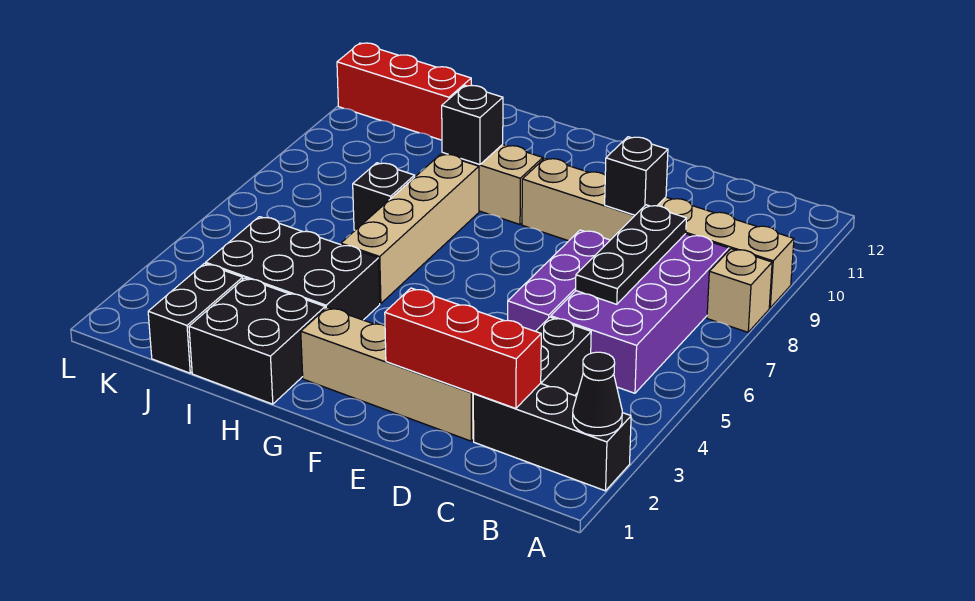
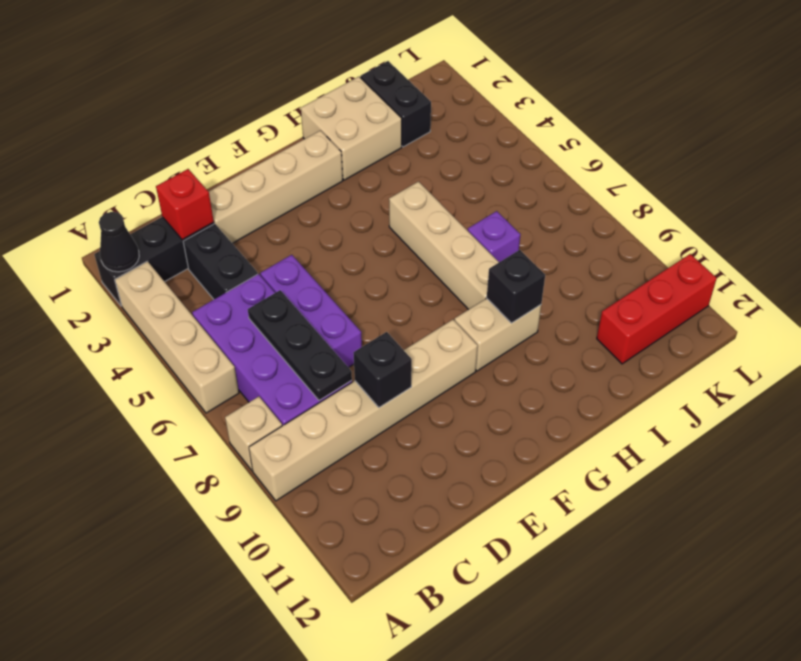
none -> tan 1x4 brick [115,261,239,413]
red 1x3 brick [385,288,541,408] -> red 1x1 brick [156,169,214,240]
black 2x2 brick [189,278,325,404] -> tan 2x2 brick [301,77,402,180]
black 2x3 brick [206,217,380,320] -> none
black 1x1 brick [353,163,415,230] -> purple 1x1 brick [468,211,520,262]

